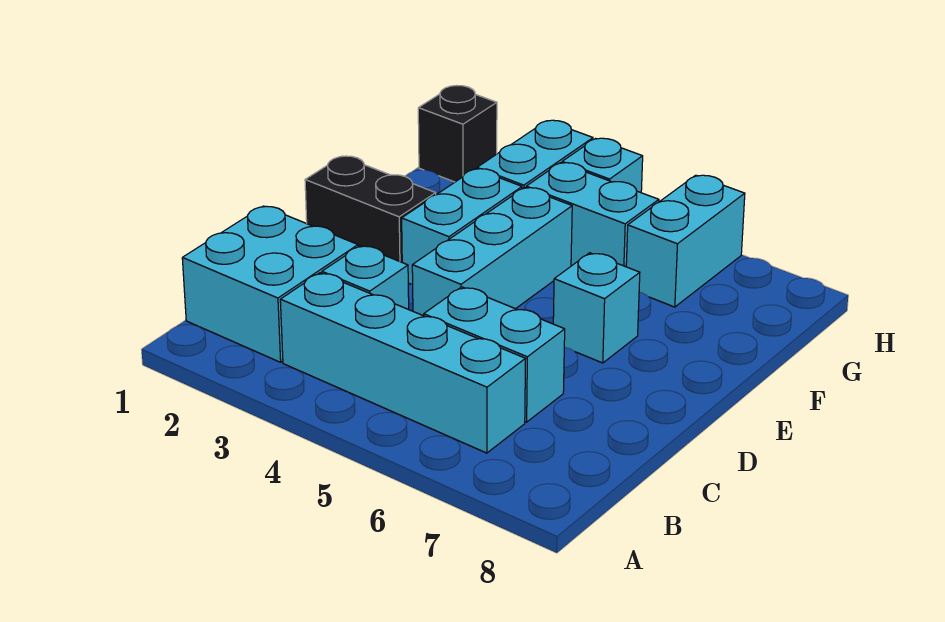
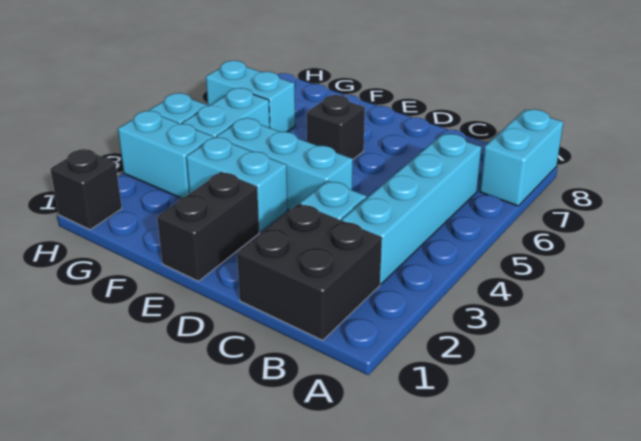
cyan 2x2 brick [182,206,358,362] -> black 2x2 brick [237,204,382,340]
cyan 1x2 brick [424,287,565,422] -> cyan 1x2 brick moved to [480,109,563,206]
cyan 1x1 brick [553,253,640,363] -> black 1x1 brick [307,95,365,159]

